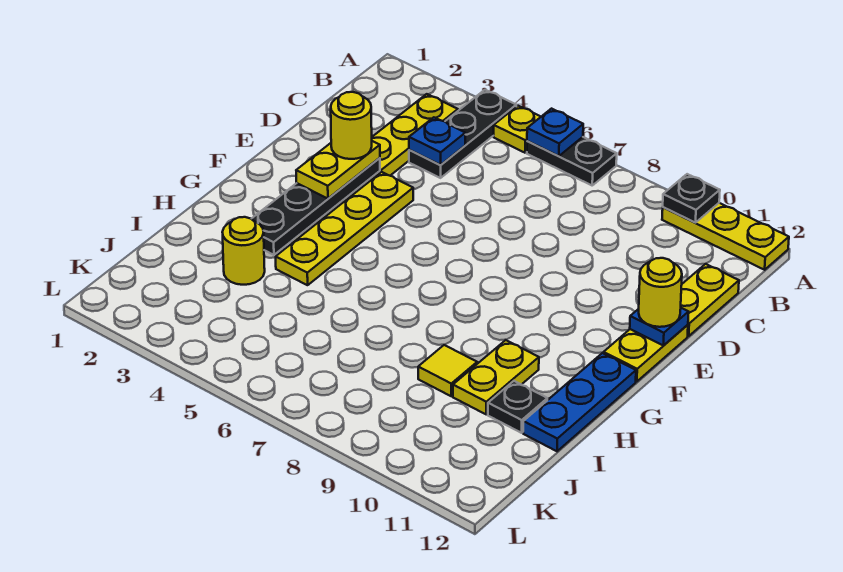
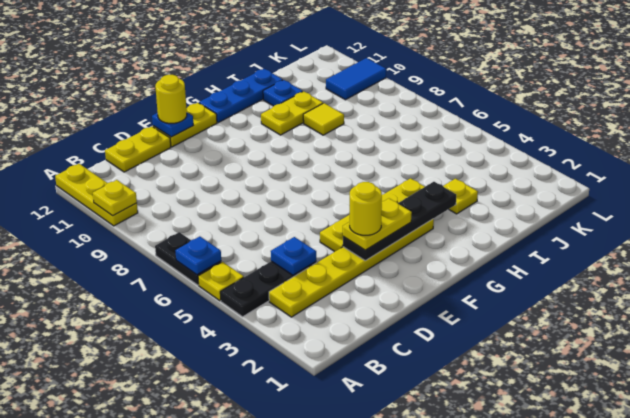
black 1x1 plate [663,174,720,223] -> yellow 1x1 plate [93,180,137,216]
yellow 1x1 round brick [223,217,265,285] -> yellow 1x1 plate [443,179,478,214]
black 1x1 plate [488,381,547,433] -> blue 1x1 plate [263,80,303,106]
none -> blue 1x2 tile [326,58,386,100]

